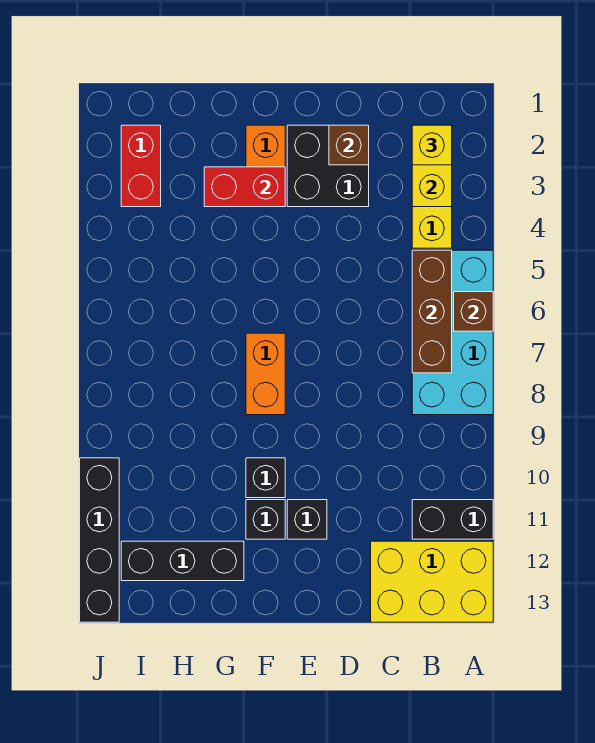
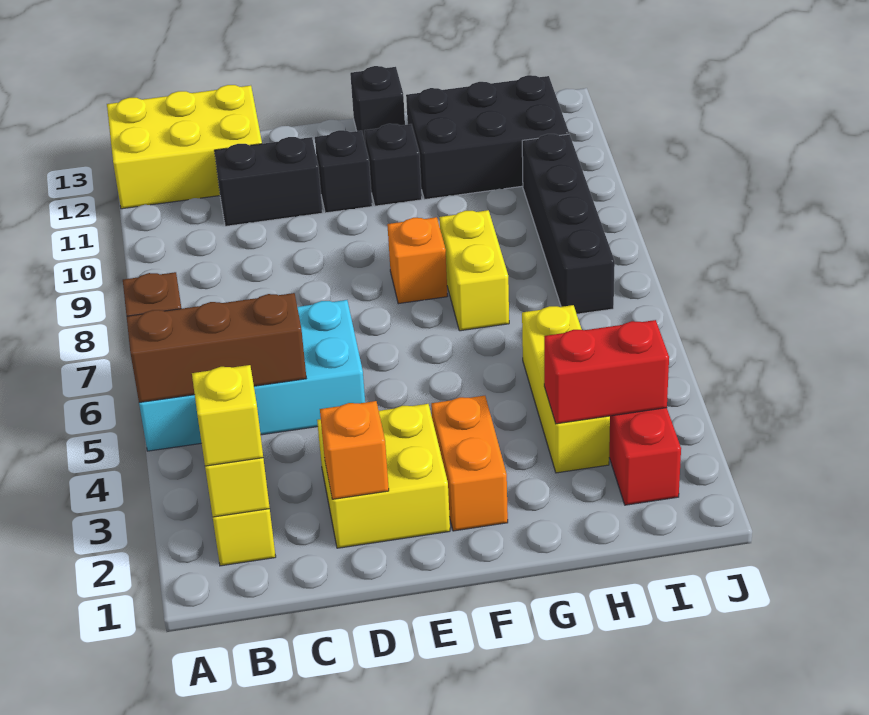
cyan 2x4 brick [412,250,493,415] -> cyan 2x4 brick turned to [139,300,365,451]
black 1x2 brick [412,500,493,539] -> black 1x2 brick moved to [214,137,323,226]
brown 1x3 brick [412,250,452,373] -> brown 1x3 brick turned to [127,293,306,403]
black 2x2 brick [287,125,369,207] -> yellow 2x2 brick [317,404,450,548]
brown 1x1 brick [329,125,369,165] -> orange 1x1 brick [320,401,389,499]
red 1x2 brick [204,167,285,207] -> red 1x2 brick moved to [544,320,669,424]
orange 1x2 brick [246,333,285,415] -> orange 1x1 brick [387,217,448,304]
black 1x1 brick [246,458,285,498] -> black 1x1 brick moved to [350,66,405,141]
none -> yellow 1x2 brick [439,210,509,331]
black 1x3 brick [121,541,244,581] -> black 2x3 brick [406,75,569,200]
none -> yellow 1x3 brick [522,305,610,473]
black 1x4 brick [80,458,119,622] -> black 1x4 brick moved to [522,134,615,314]

